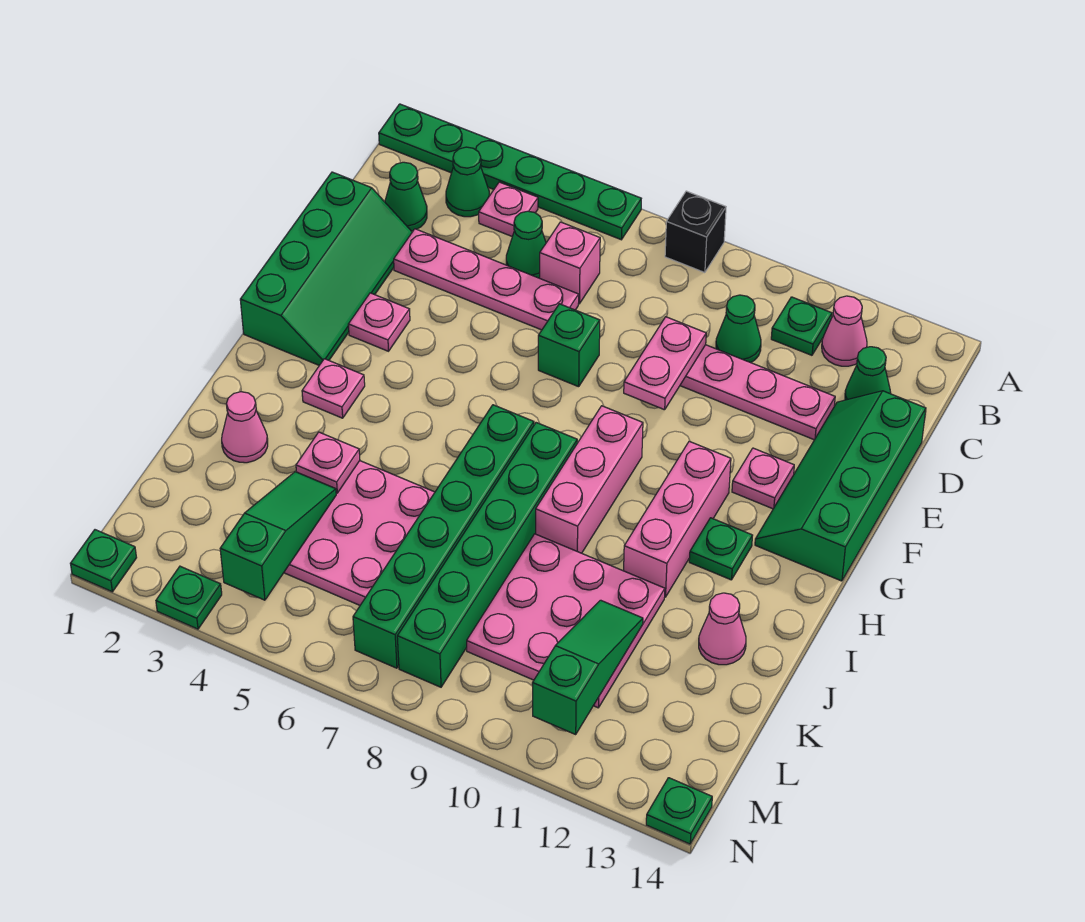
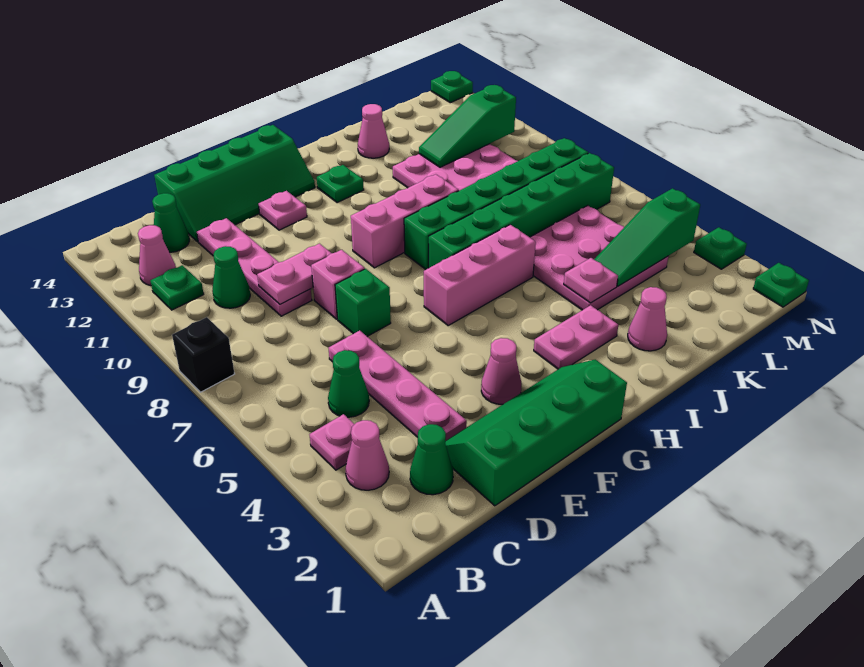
green 1x6 plate [379,104,641,240] -> none
green 1x1 cone [446,147,489,217] -> pink 1x1 cone [346,420,389,490]
pink 1x1 brick [540,222,600,304] -> pink 1x1 brick moved to [311,250,365,319]
pink 1x1 plate [348,293,410,351] -> pink 1x1 cone [481,338,522,404]
pink 1x3 brick [624,441,731,597] -> pink 1x3 brick moved to [424,225,536,325]
pink 1x1 plate [302,359,365,418] -> pink 1x2 plate [534,305,618,369]

